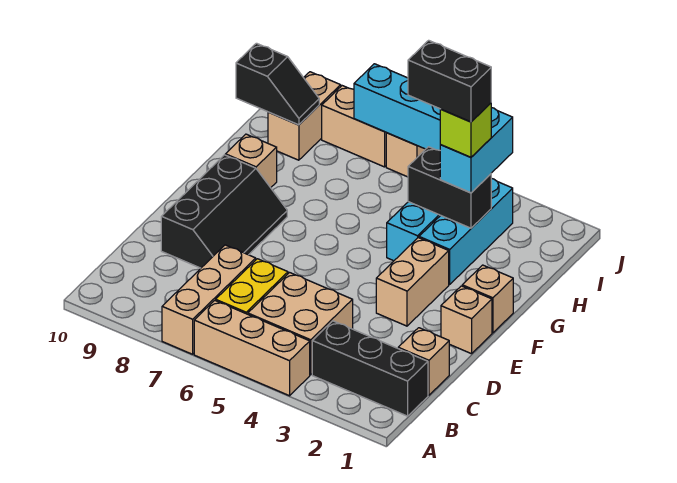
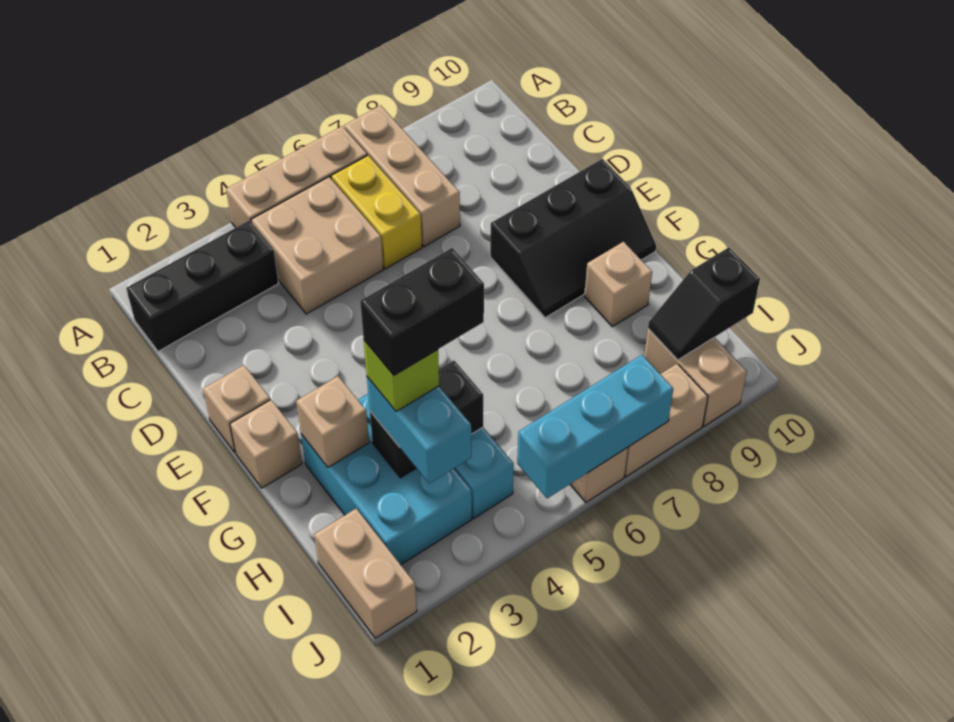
tan 1x1 brick [398,328,449,395] -> tan 1x1 brick moved to [296,376,369,467]
black 2x3 slope [161,155,287,268] -> black 2x3 slope turned to [490,159,656,318]
tan 1x2 brick [376,238,449,326] -> tan 1x2 brick moved to [314,509,417,638]
cyan 1x3 brick [419,178,513,284] -> cyan 2x3 brick [301,394,472,565]

